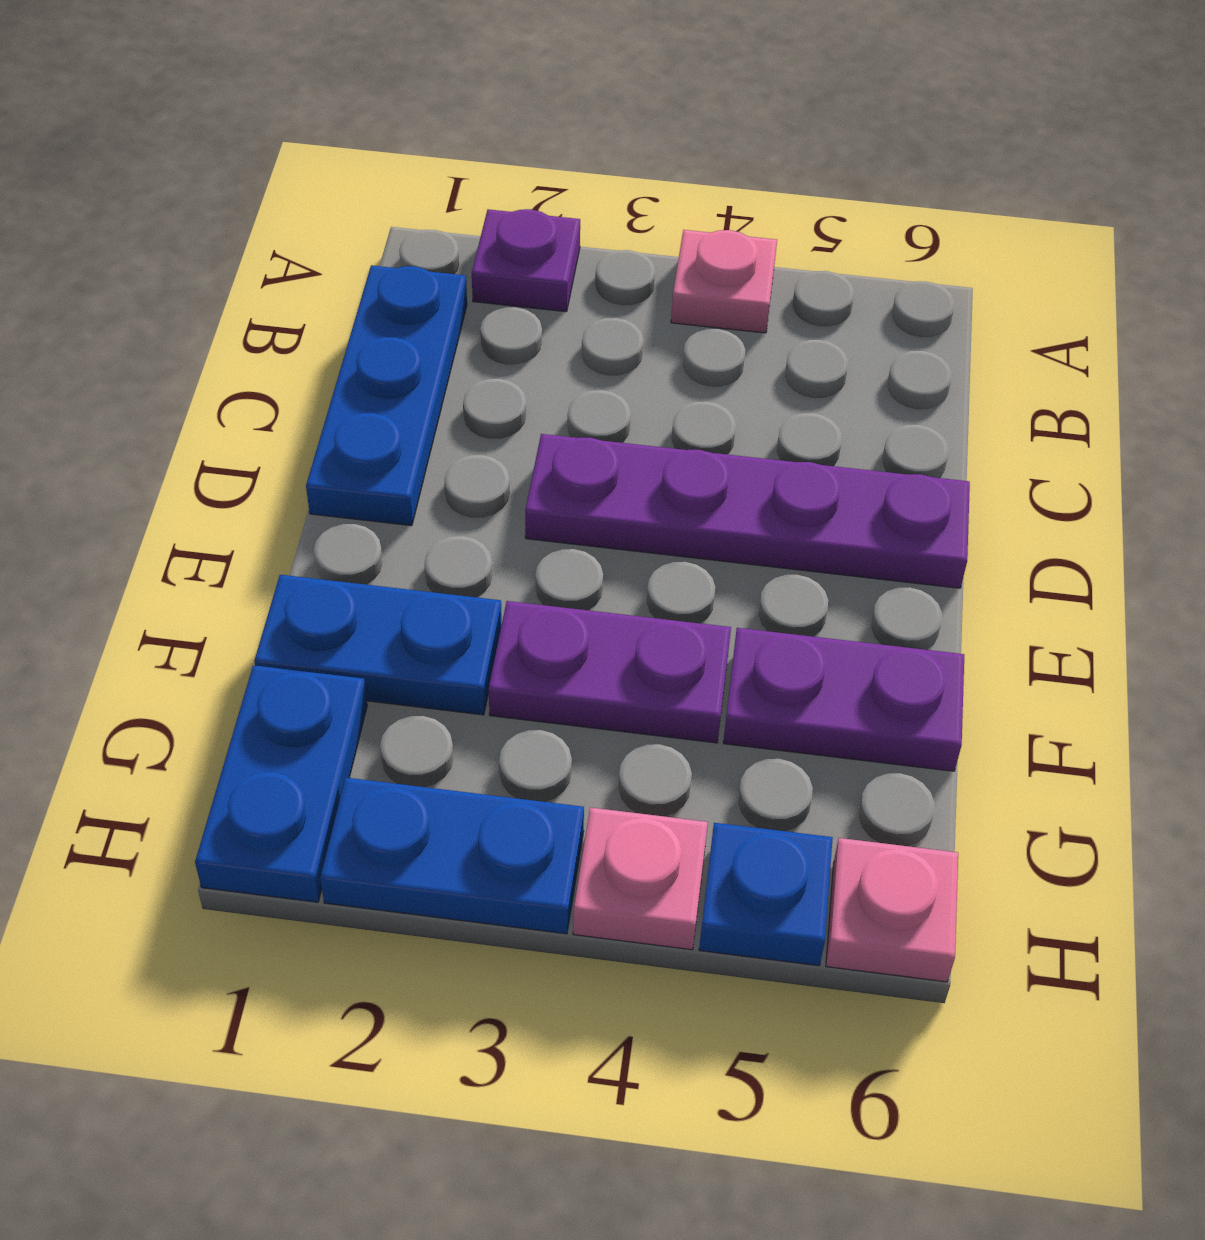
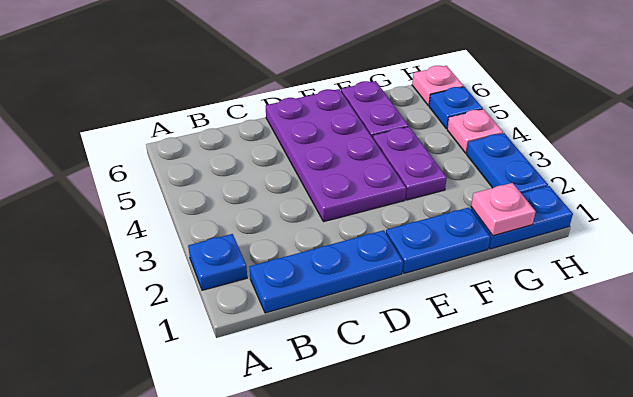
purple 1x1 plate [472,209,580,312] -> blue 1x1 plate [188,234,247,290]
pink 1x1 plate [671,230,777,333] -> pink 1x1 plate moved to [471,183,536,236]
purple 1x4 plate [525,434,970,588] -> purple 2x4 plate [266,89,406,222]
blue 1x2 plate [254,575,502,715] -> blue 1x2 plate turned to [386,208,490,273]

